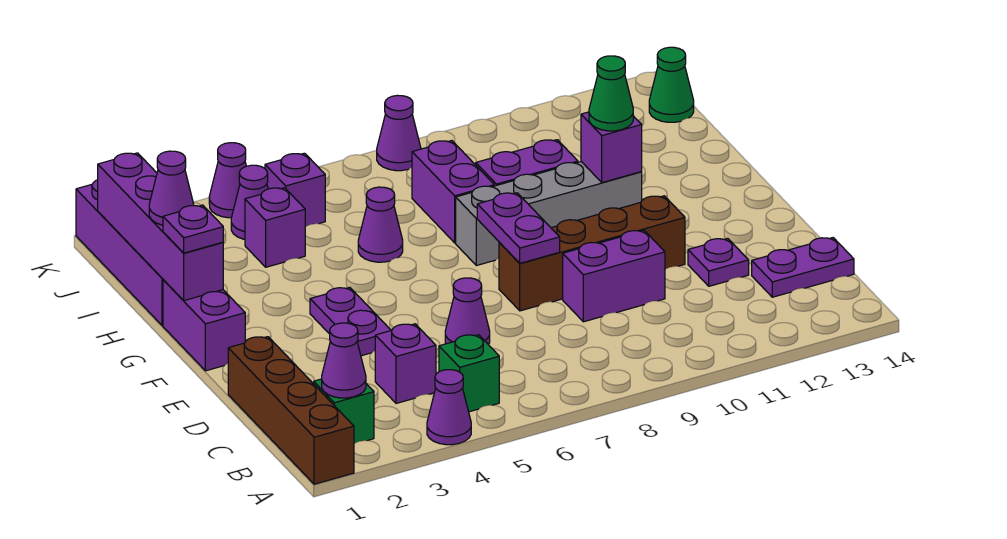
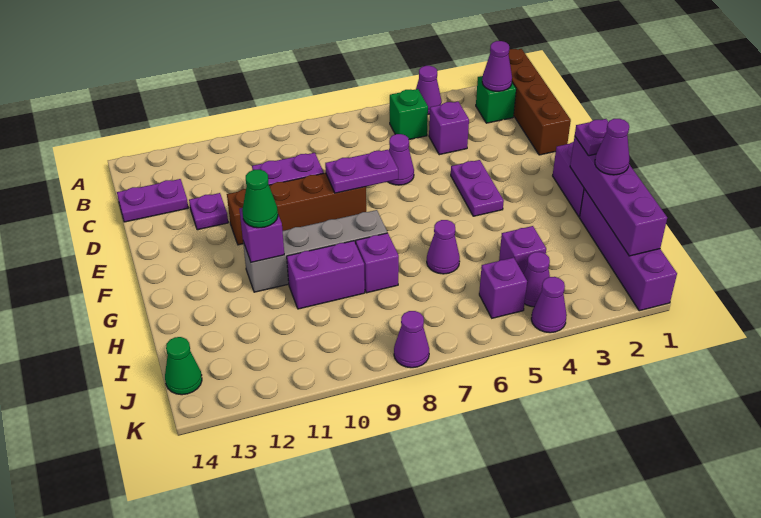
purple 1x2 plate [477,193,560,263] -> purple 1x2 plate turned to [325,150,398,193]
purple 1x2 brick [412,141,494,243] -> purple 1x1 brick [356,233,399,293]

